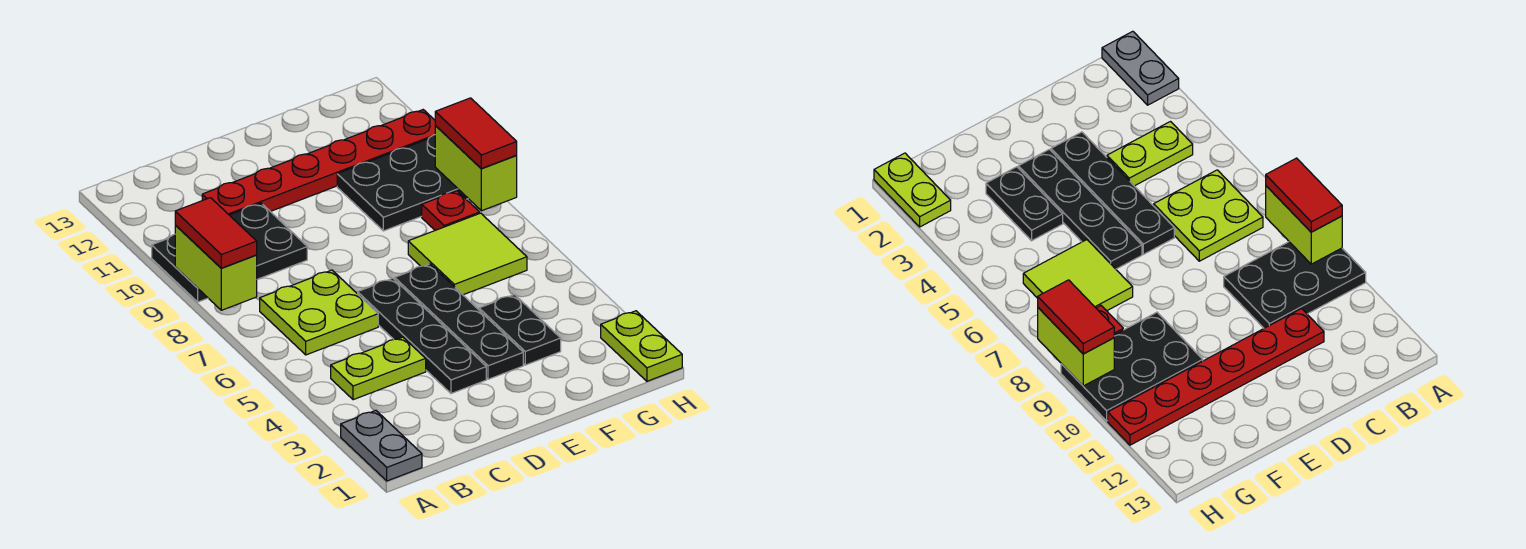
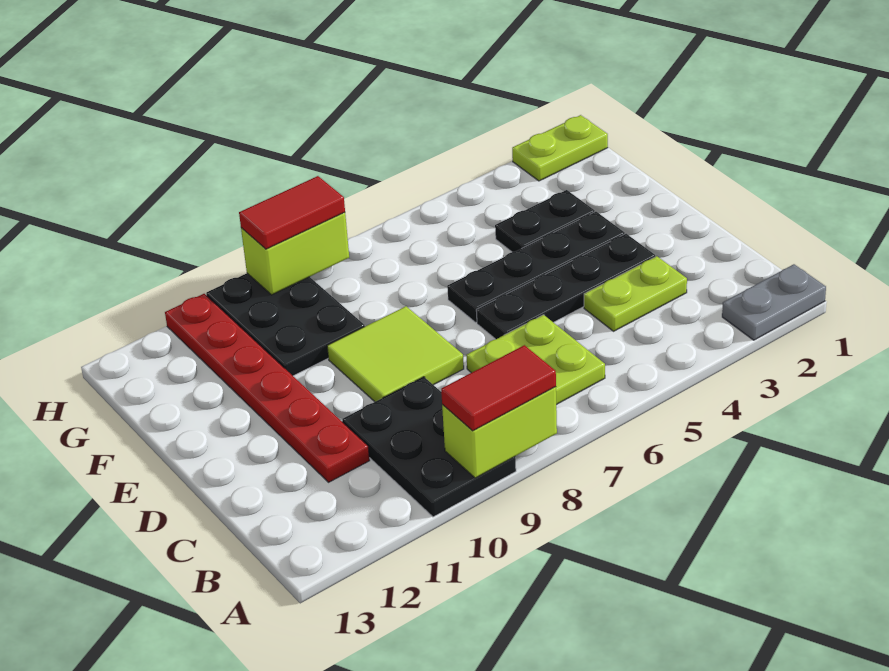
lime 1x2 plate [331,337,426,400] -> lime 1x2 plate turned to [584,256,687,331]
lime 2x2 tile [408,213,527,295] -> lime 2x2 tile moved to [327,306,464,402]
red 1x1 plate [422,191,480,230] -> none

